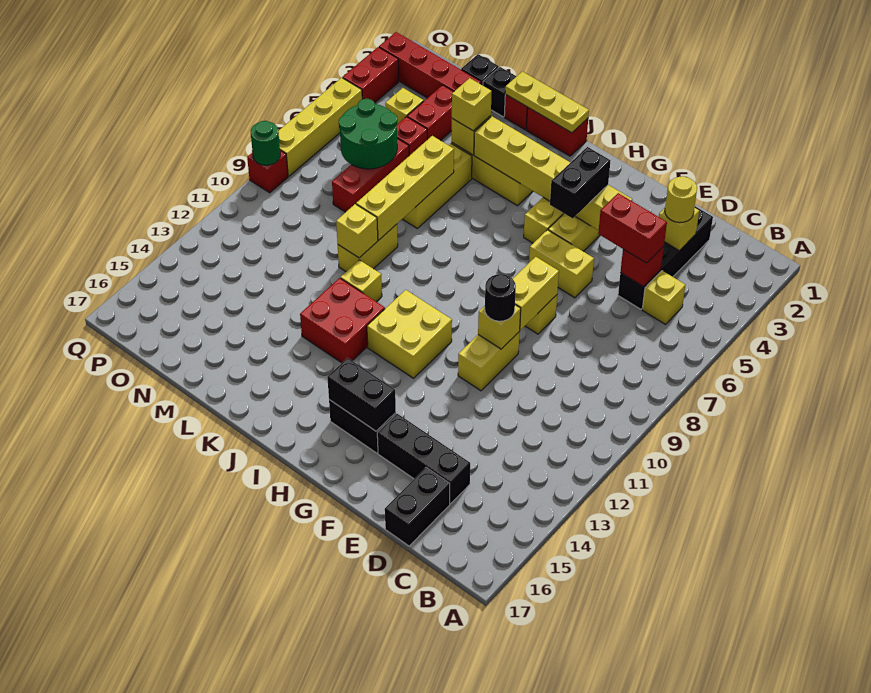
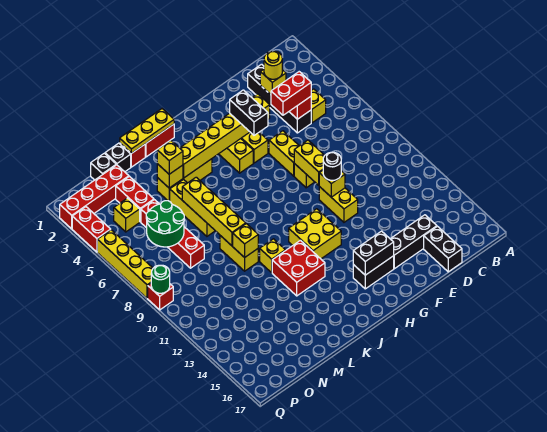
yellow 1x2 brick [529,230,594,298] -> yellow 1x2 brick turned to [269,131,299,176]

